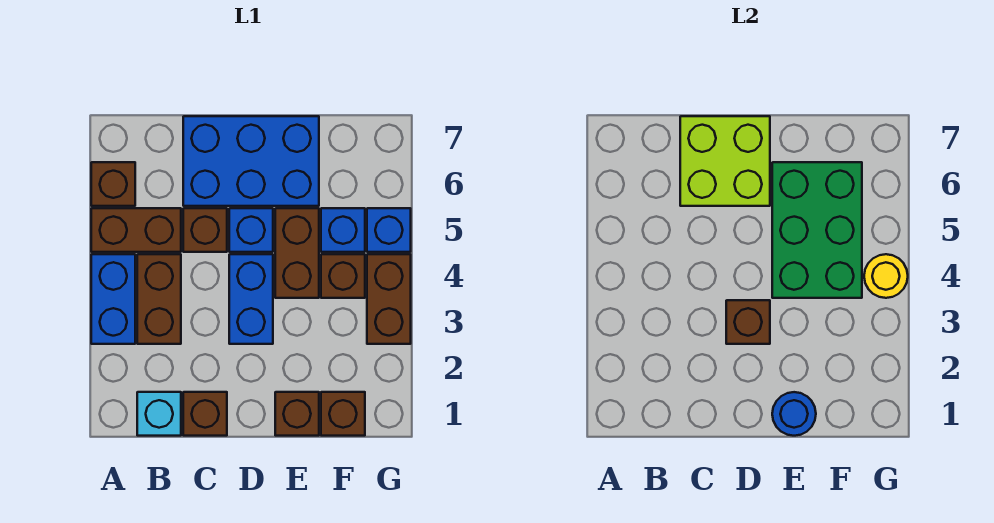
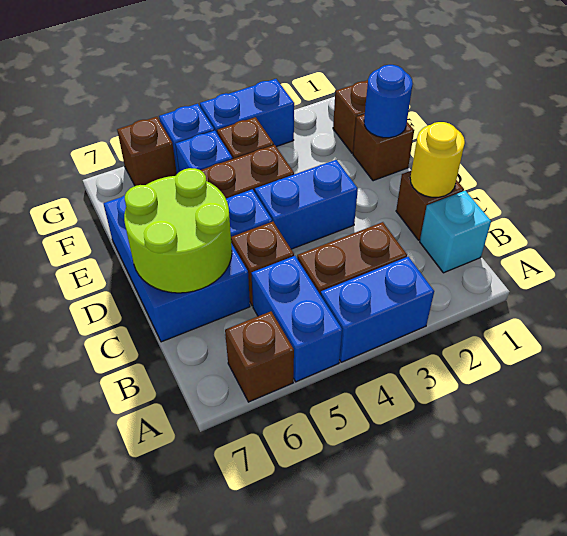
brown 1x2 brick [91,208,181,252] -> blue 1x2 brick [251,256,342,382]
lime 2x2 brick [680,116,770,206] -> lime 2x2 round brick [124,168,232,293]
brown 1x1 brick [726,300,770,344] -> brown 1x1 brick moved to [117,117,177,186]
green 2x3 brick [772,162,862,298] -> none
brown 1x2 brick [367,254,411,344] -> blue 1x2 brick [200,79,294,147]
yellow 1x1 round brick [864,254,908,298] -> yellow 1x1 round brick moved to [410,122,465,197]

